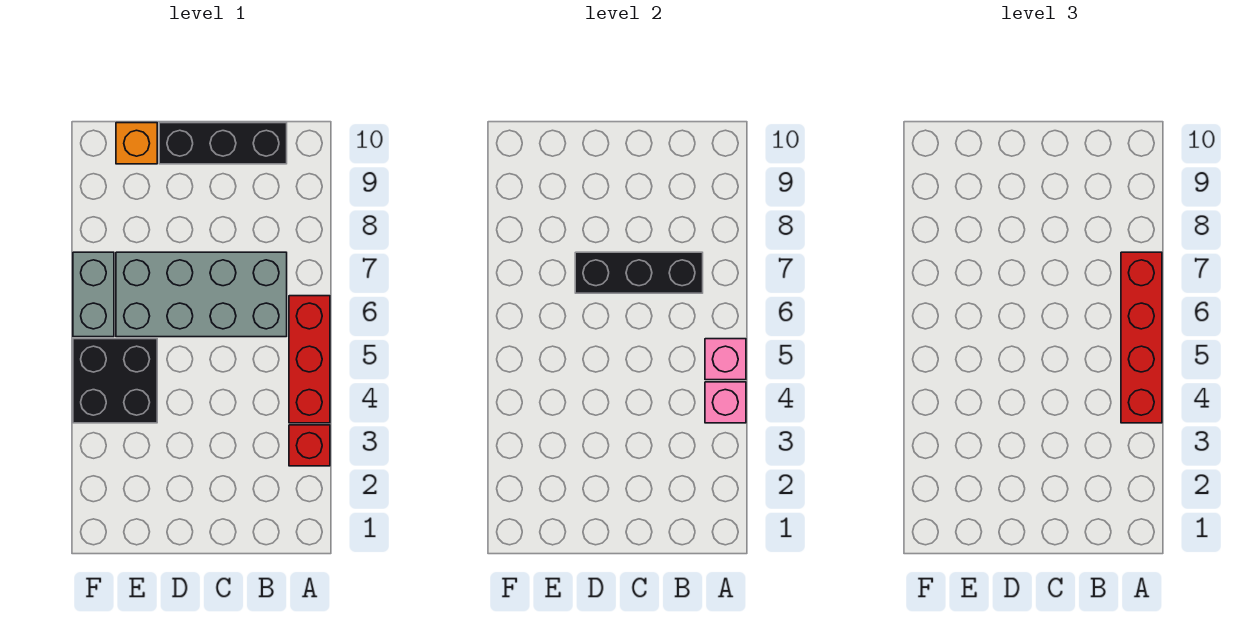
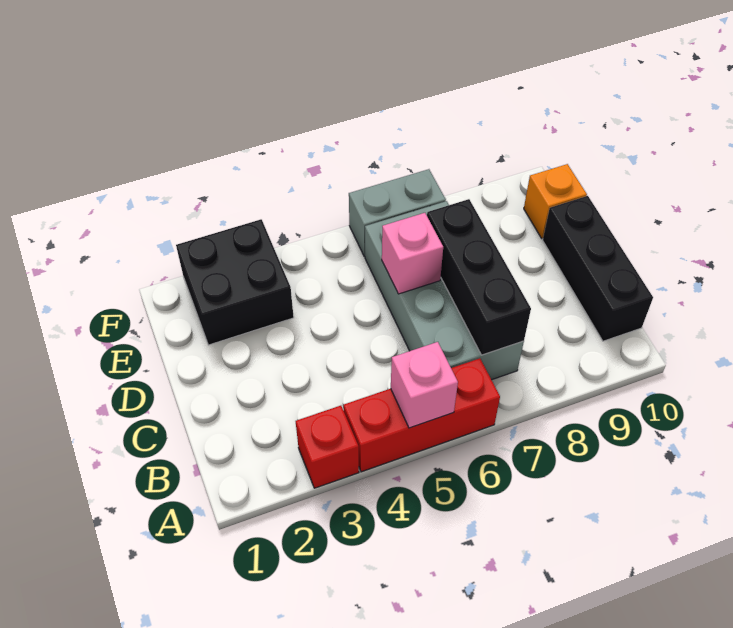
pink 1x1 brick [705,382,746,423] -> pink 1x1 brick moved to [382,213,443,294]
red 1x4 brick [1121,252,1162,423] -> none
black 2x2 brick [73,339,157,423] -> black 2x2 brick moved to [176,219,294,345]

